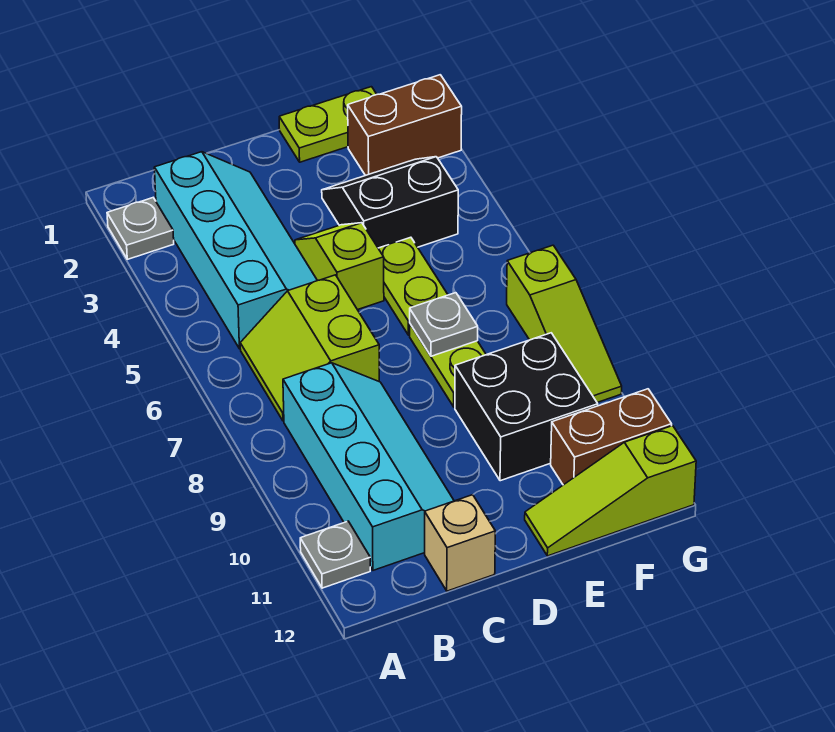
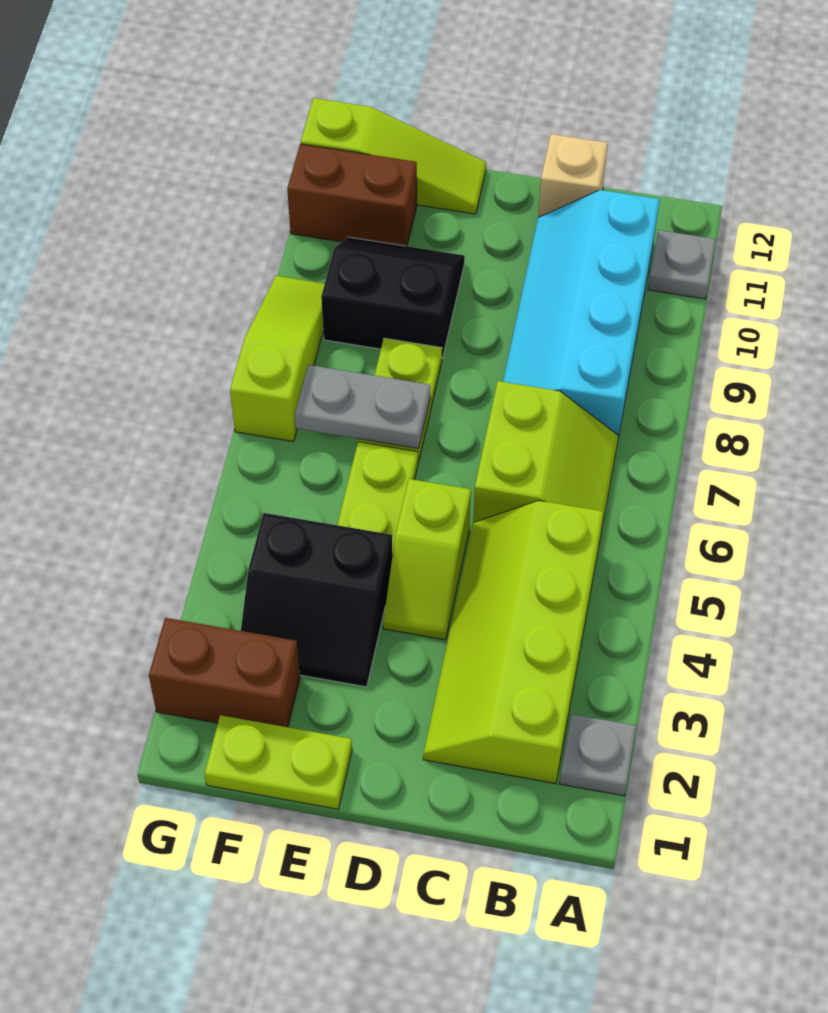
cyan 2x4 slope [154,152,317,349] -> lime 2x4 slope [423,501,603,784]
grey 1x1 plate [410,293,478,356] -> grey 1x2 plate [295,365,430,449]
black 2x2 brick [455,333,598,481] -> black 2x2 slope [321,237,465,359]

